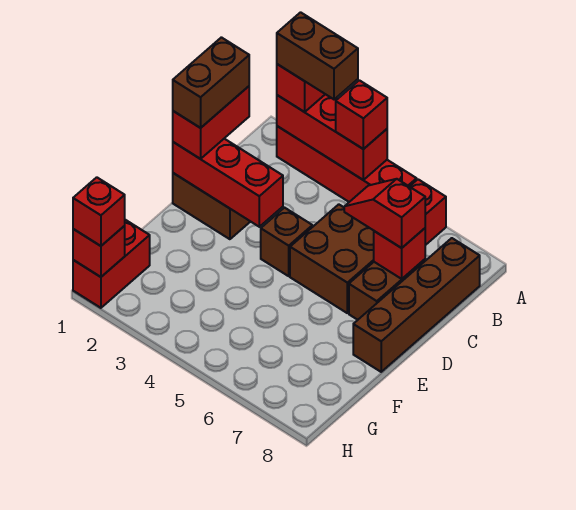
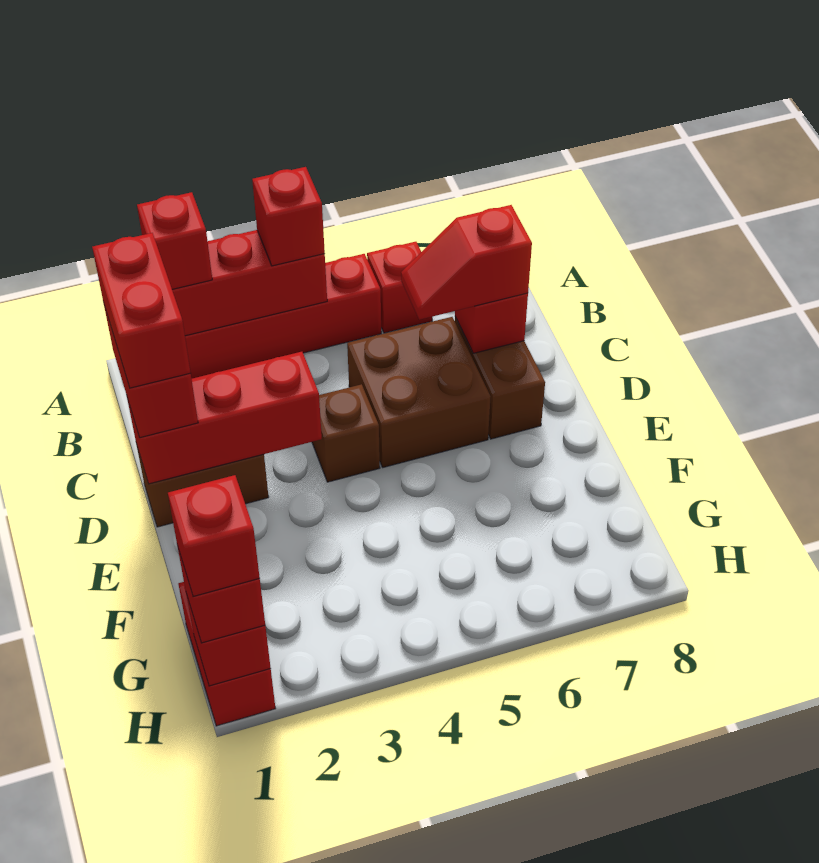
brown 1x2 brick [277,12,358,99] -> none
brown 1x4 brick [353,238,480,372] -> none
brown 1x2 brick [173,37,249,128] -> red 1x2 brick [92,233,191,388]
none -> red 1x1 brick [168,475,260,597]

